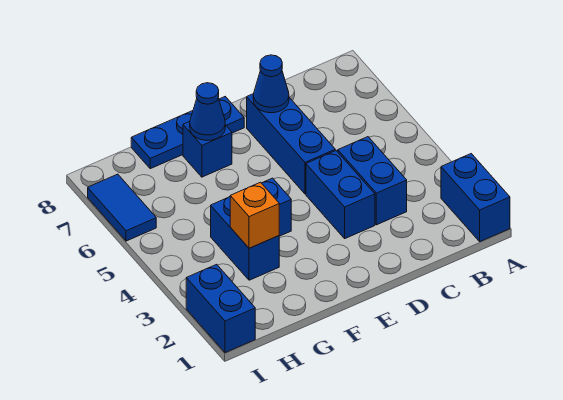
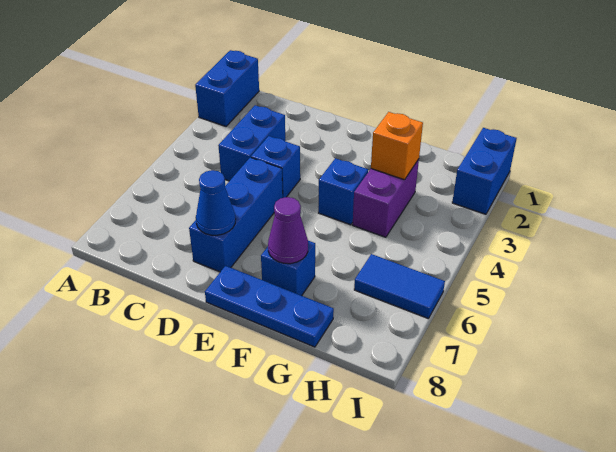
blue 1x2 brick [306,151,375,238] -> blue 1x1 brick [251,136,300,198]
blue 1x1 cone [190,83,225,140] -> purple 1x1 cone [268,197,308,264]
blue 1x2 brick [211,197,279,280] -> purple 1x2 brick [353,159,419,237]
blue 1x2 tile [88,174,156,241] -> blue 1x2 tile turned to [354,254,445,318]

